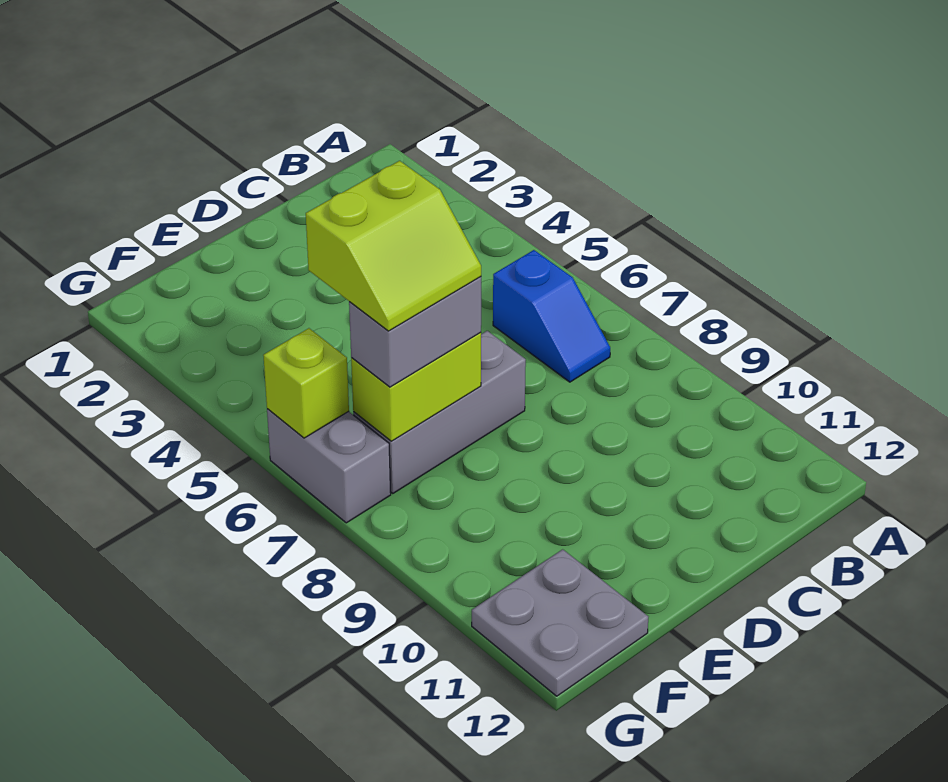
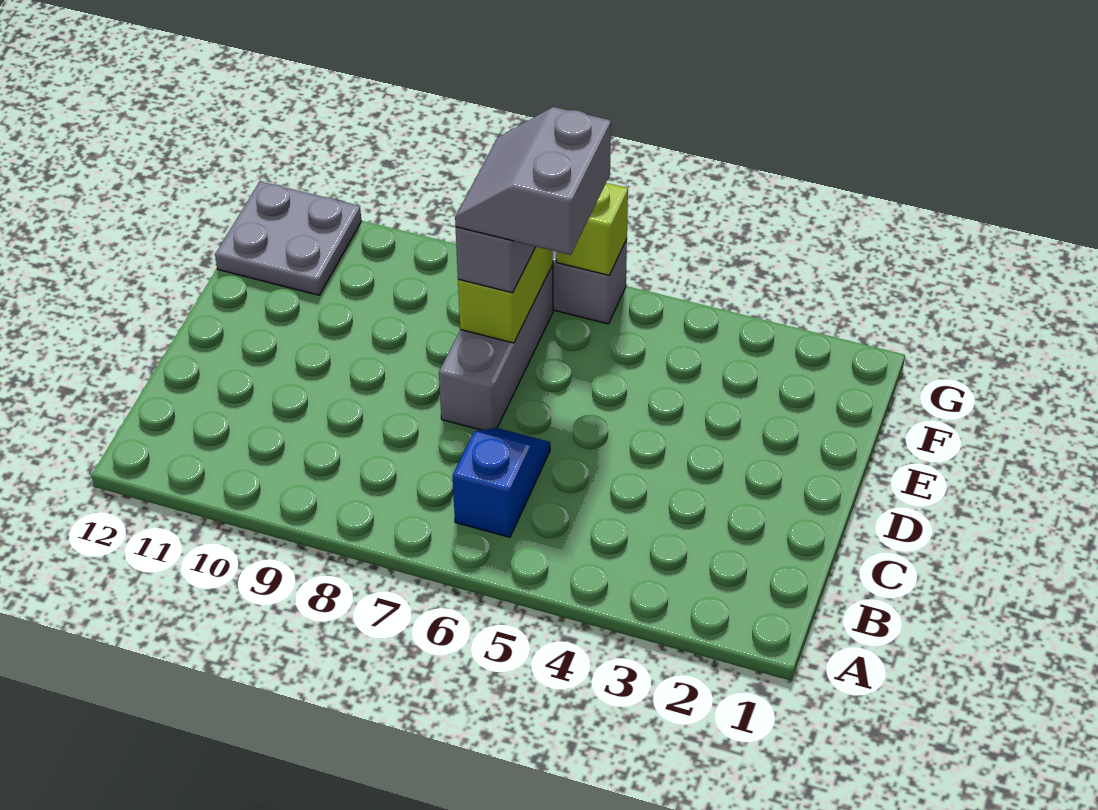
blue 1x2 slope [493,250,610,382] -> blue 1x2 slope turned to [453,428,550,537]
lime 2x2 slope [306,161,481,331] -> grey 2x2 slope [455,107,611,255]

